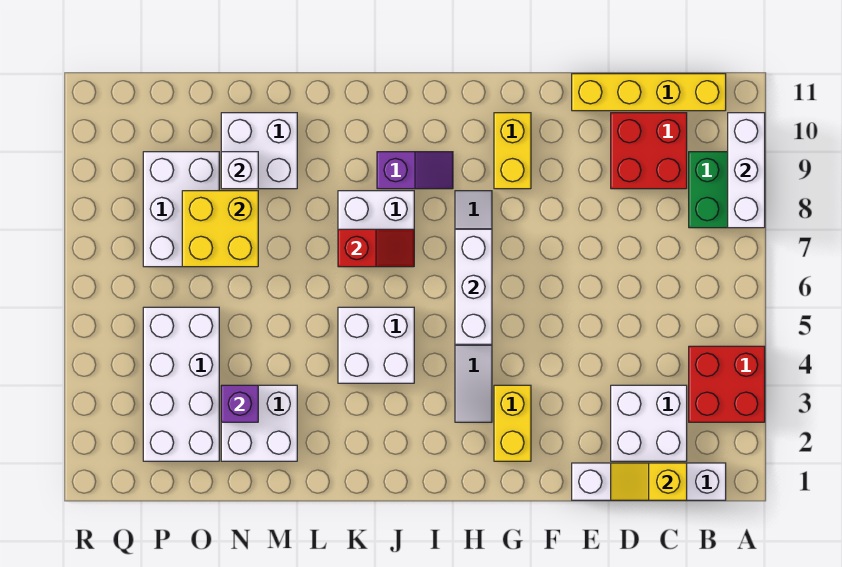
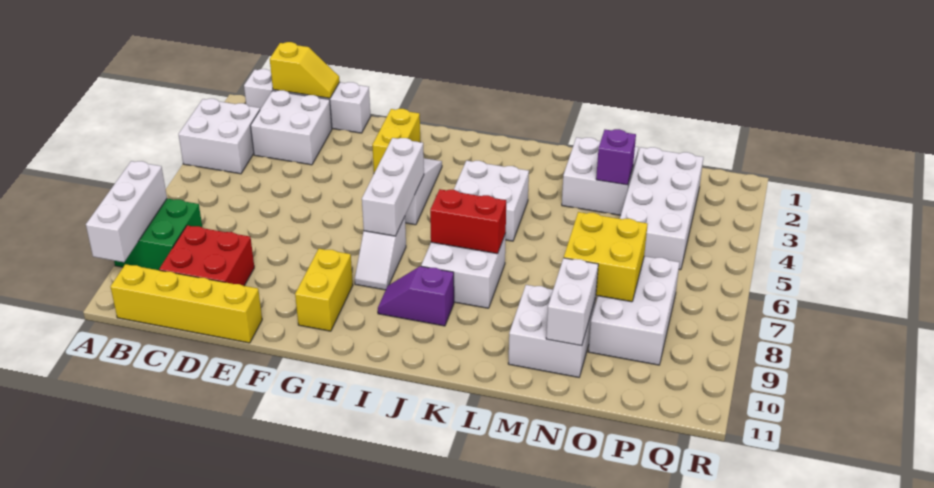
red 2x2 brick [689,346,765,422] -> white 2x2 brick [179,99,260,174]
red 1x2 slope [338,229,414,267] -> red 1x2 brick [430,189,506,254]
white 1x1 brick [221,152,258,189] -> white 1x2 brick [546,258,598,346]

